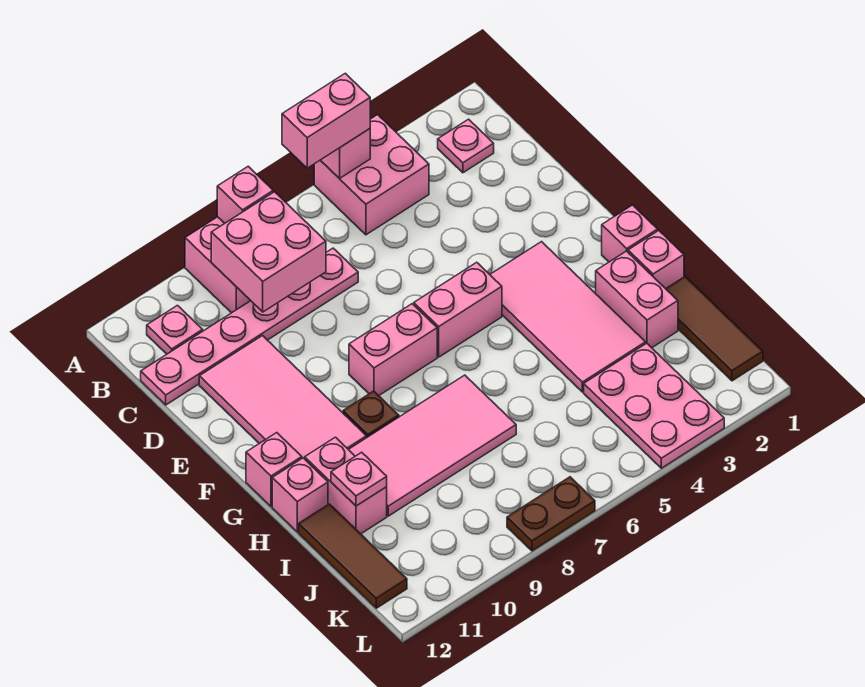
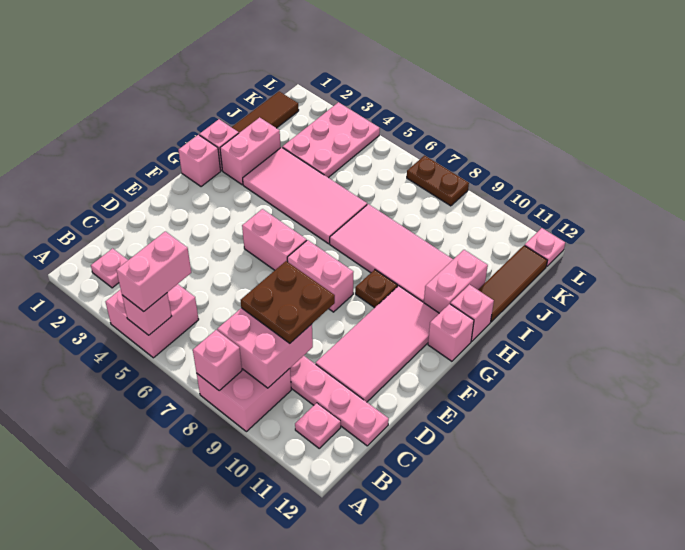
pink 1x2 brick [282,73,370,168] -> pink 1x2 brick turned to [116,231,191,311]
none -> brown 2x2 plate [241,261,335,343]
pink 2x4 tile [490,242,646,392] -> pink 2x4 tile turned to [243,147,367,244]
pink 1x1 plate [331,452,387,506] -> pink 1x1 plate moved to [525,228,565,267]

